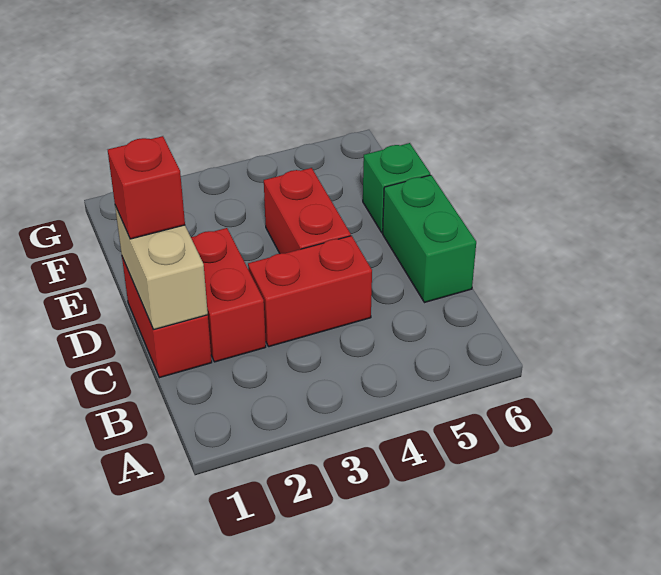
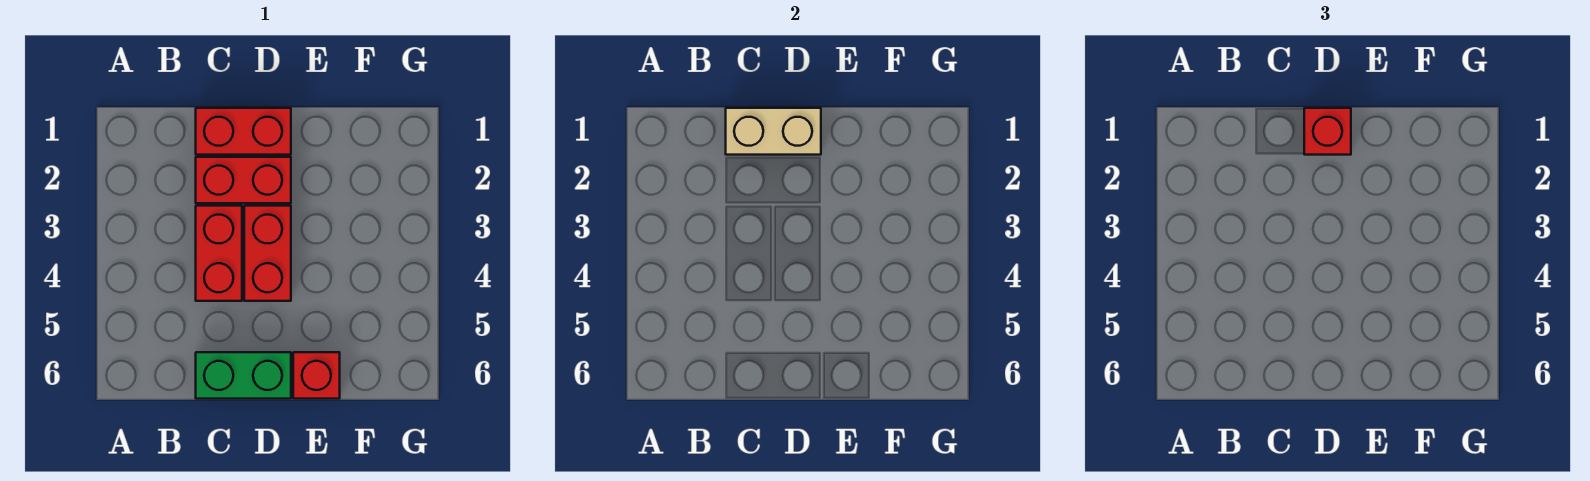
red 1x2 brick [264,168,351,254] -> red 1x2 brick turned to [244,206,291,301]
green 1x1 brick [363,143,430,233] -> red 1x1 brick [293,352,340,399]

